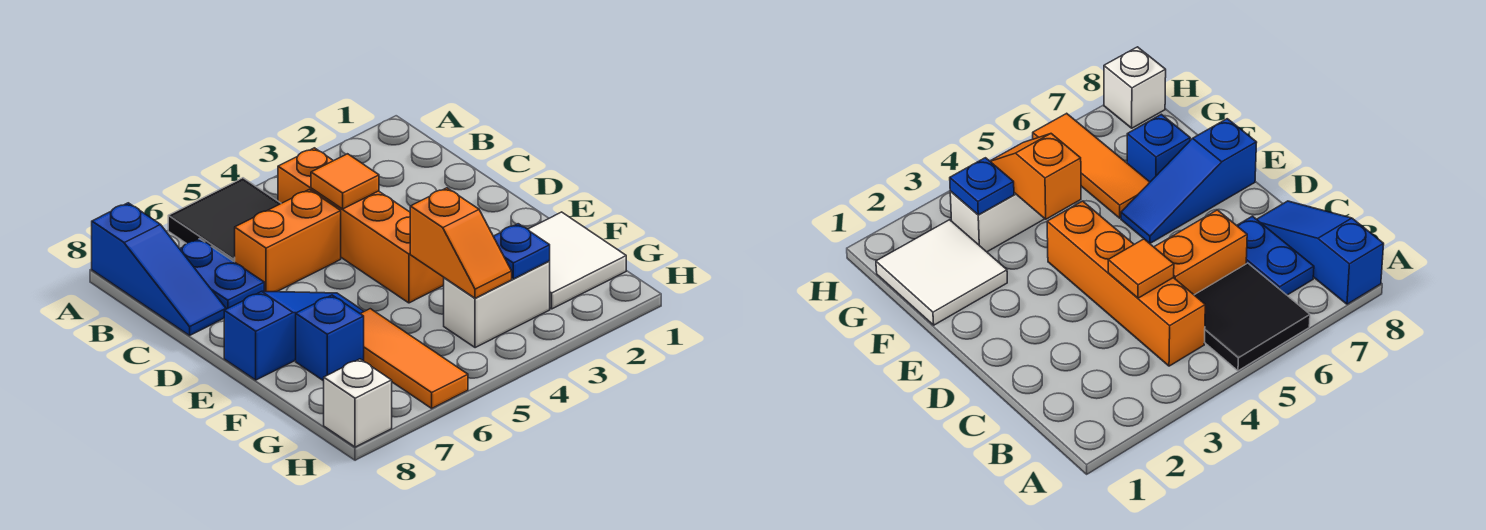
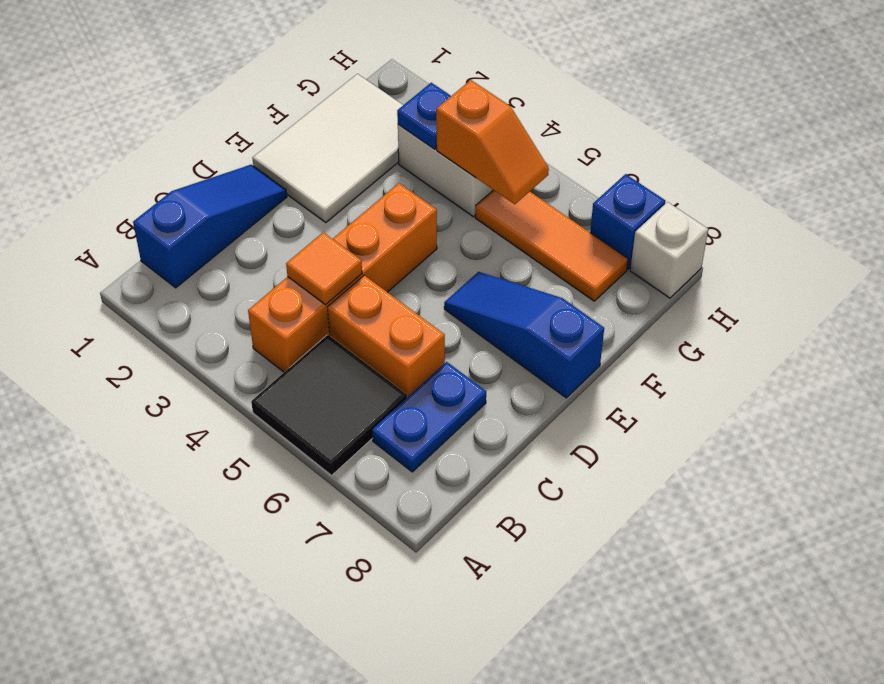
blue 1x3 slope [92,203,226,335] -> blue 1x3 slope moved to [133,165,287,288]
white 2x2 tile [528,212,626,309] -> white 2x3 tile [252,74,403,223]
orange 1x2 slope [410,188,512,298] -> orange 1x2 slope turned to [436,80,549,204]
orange 1x3 tile [360,309,468,408] -> orange 1x3 tile turned to [475,190,628,301]
blue 1x1 brick [296,295,364,381] -> blue 1x1 brick moved to [590,174,665,269]

